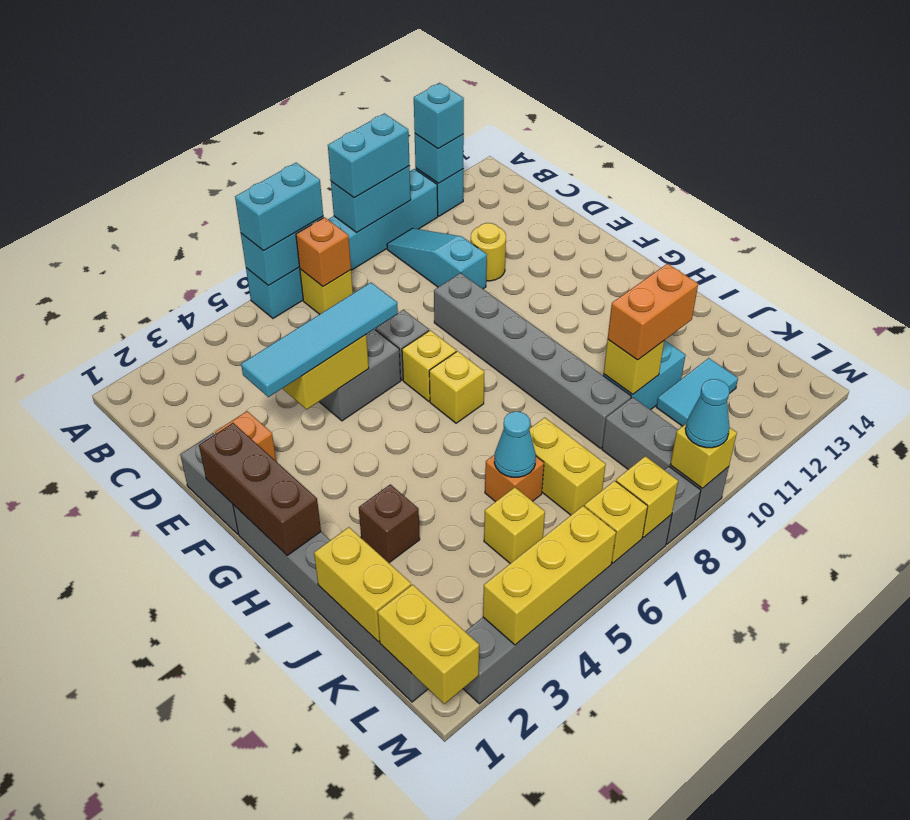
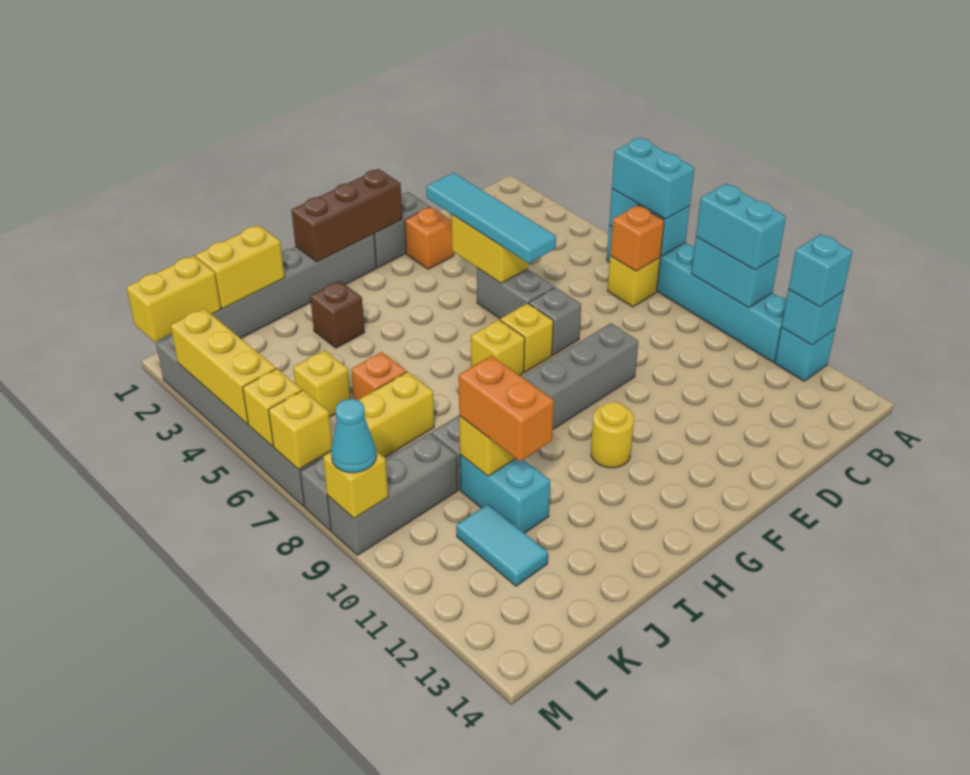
cyan 1x3 slope [387,228,487,289] -> none
yellow 1x1 round brick [471,223,506,281] -> yellow 1x1 round brick moved to [591,402,634,468]
cyan 1x1 cone [494,412,536,477] -> none

